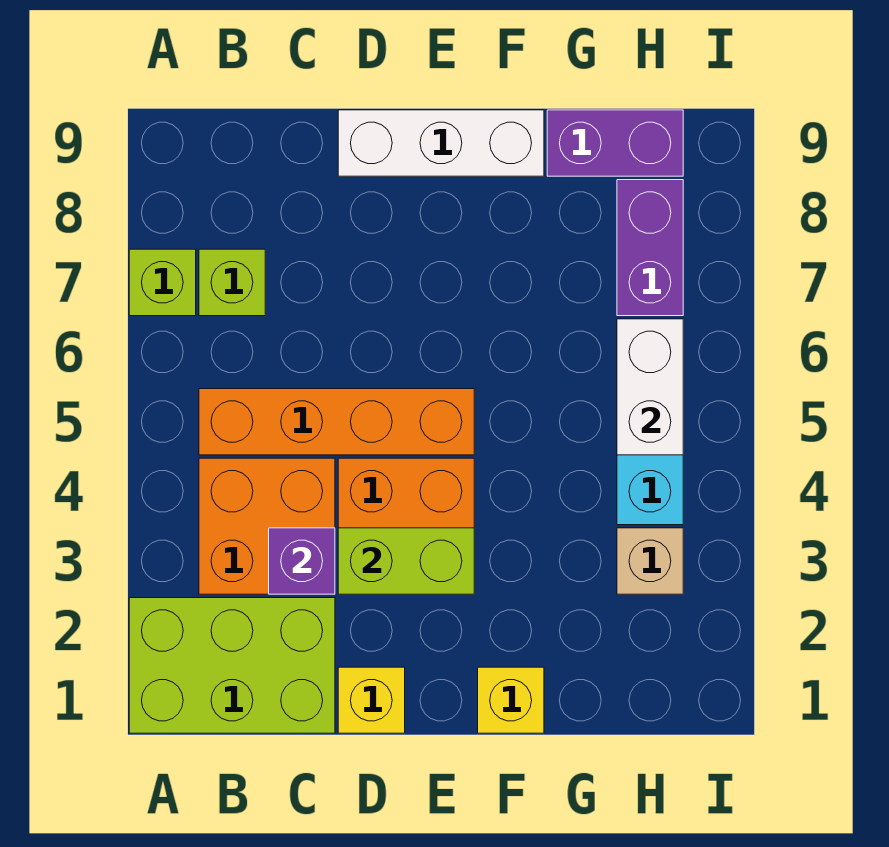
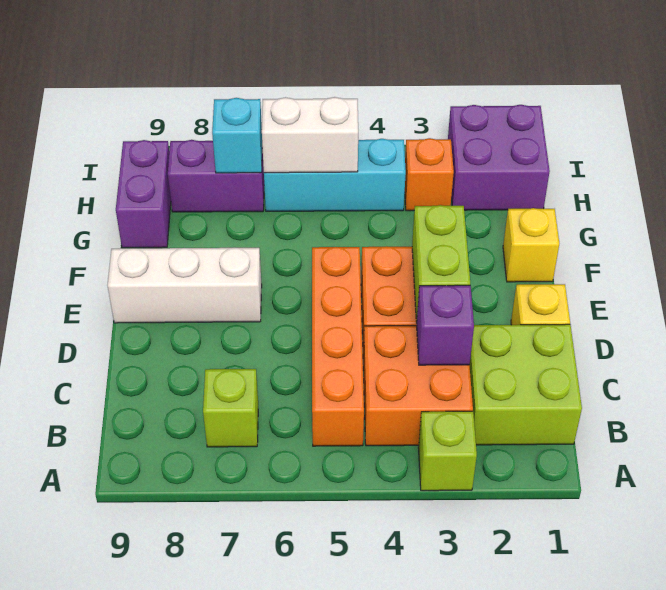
lime 2x3 brick [129,598,335,733] -> lime 2x2 brick [470,324,582,445]
lime 1x1 brick [129,249,196,316] -> lime 1x1 brick moved to [418,411,477,491]
white 1x3 brick [338,110,544,176] -> white 1x3 brick turned to [107,248,262,323]
none -> purple 2x2 brick [448,105,550,210]
tan 1x1 brick [617,528,683,594] -> orange 1x1 brick [405,138,454,211]
none -> cyan 1x1 brick [212,98,262,173]

